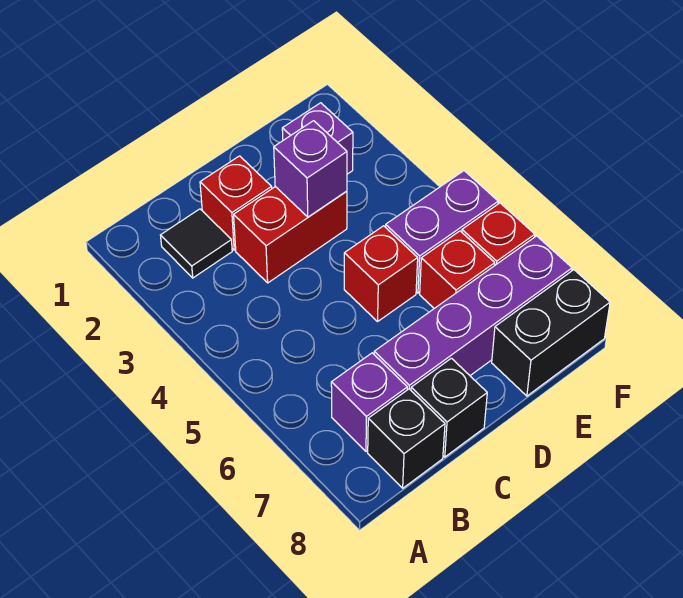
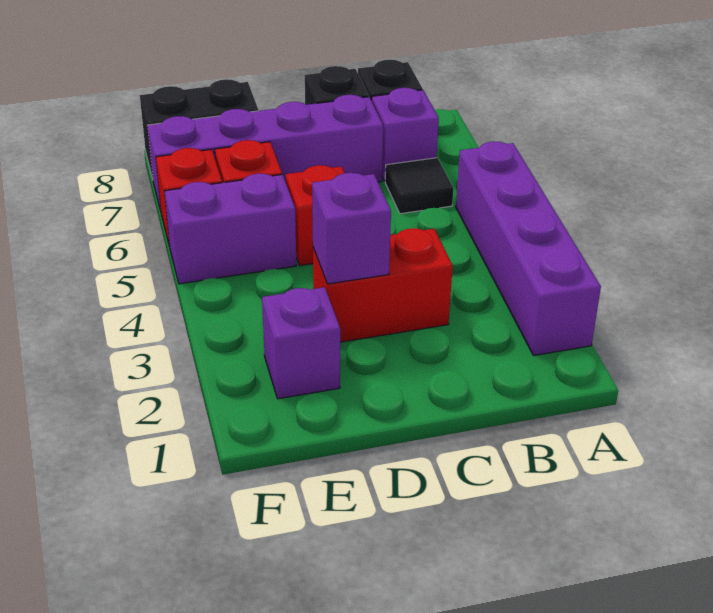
none -> purple 1x4 brick [456,141,601,356]
black 1x1 tile [161,209,232,278] -> black 1x1 tile moved to [385,158,453,214]
red 1x1 brick [200,156,272,250] -> none

